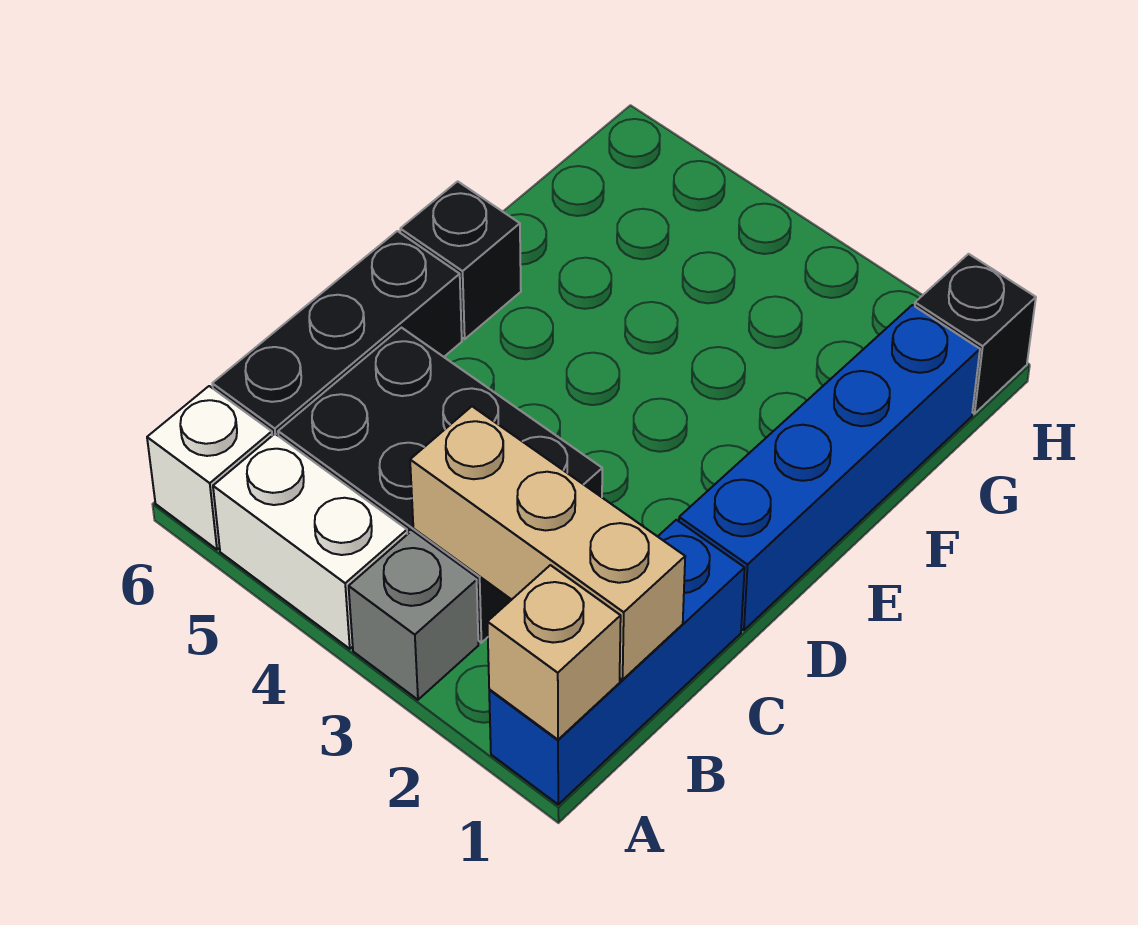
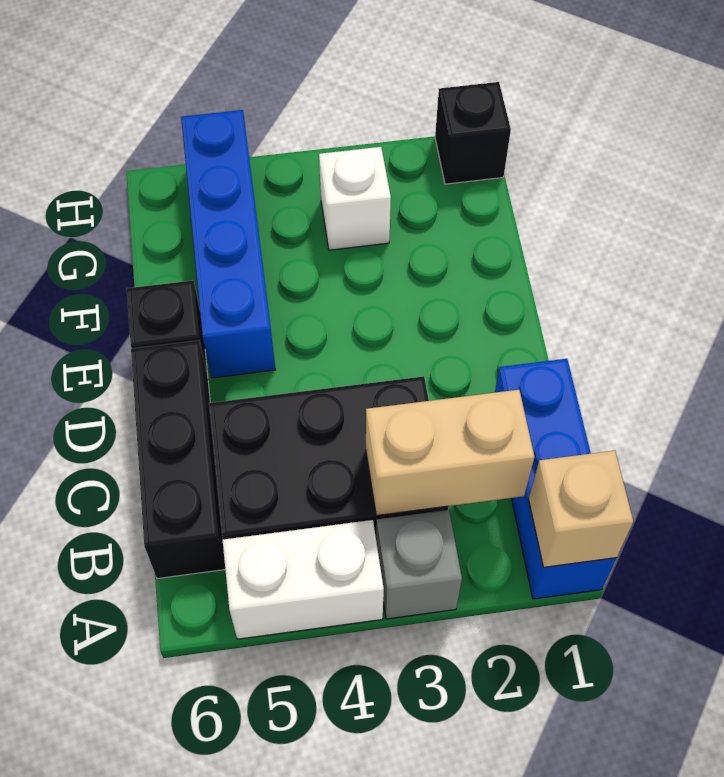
white 1x1 brick [147,386,272,549] -> white 1x1 brick moved to [319,147,391,250]
tan 1x3 brick [410,406,685,680] -> tan 1x2 brick [366,390,534,516]
blue 1x4 brick [679,305,980,630] -> blue 1x4 brick moved to [181,110,276,378]

